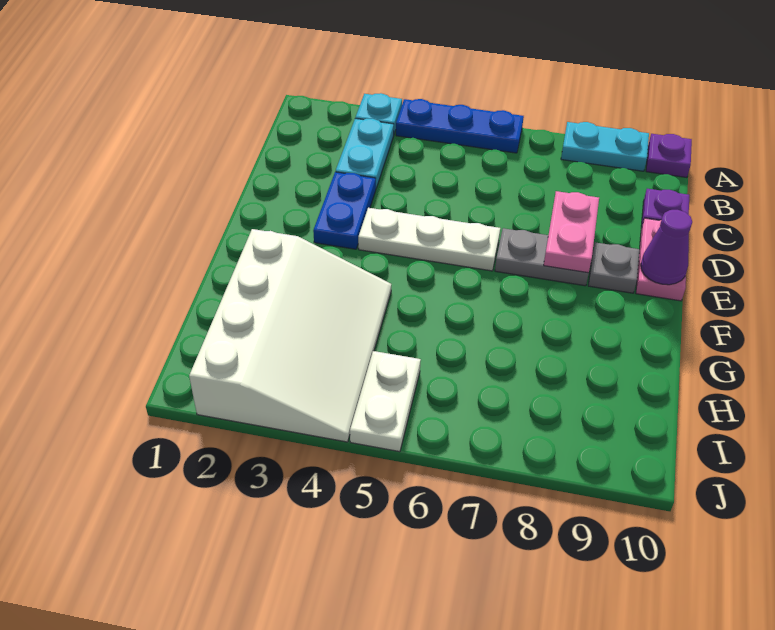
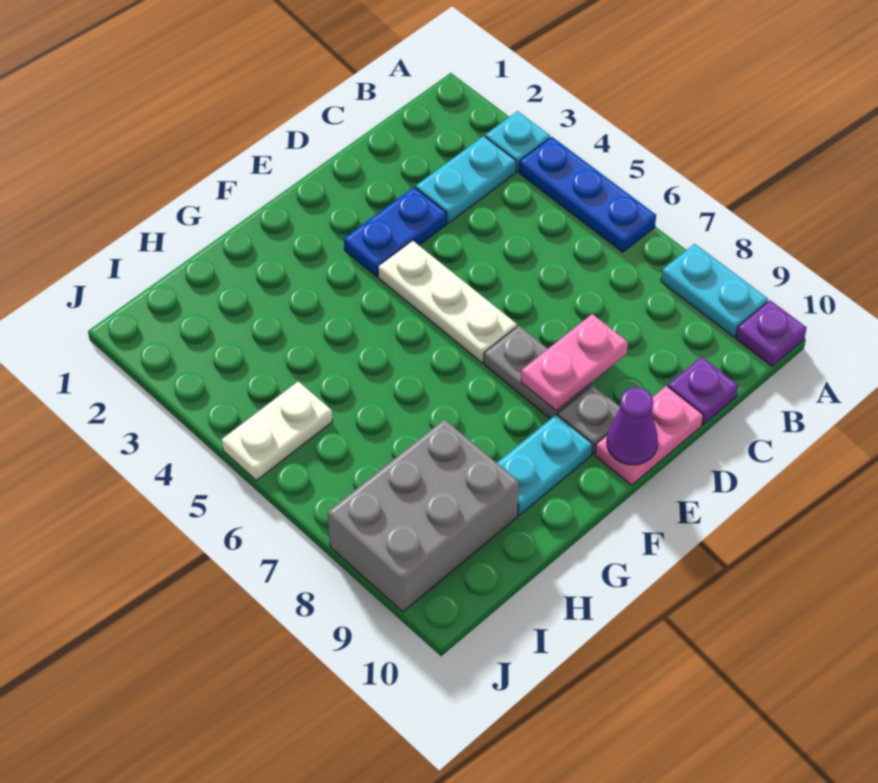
none -> cyan 1x2 plate [497,414,593,515]
white 3x4 slope [189,229,391,442] -> none
none -> grey 2x3 brick [328,419,519,612]

